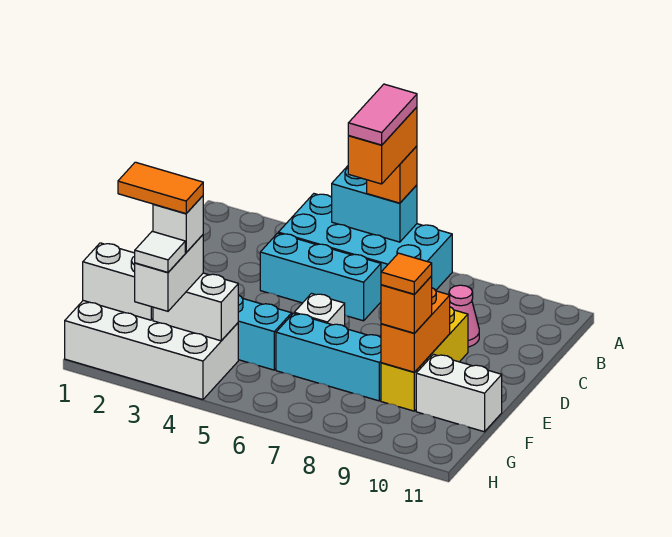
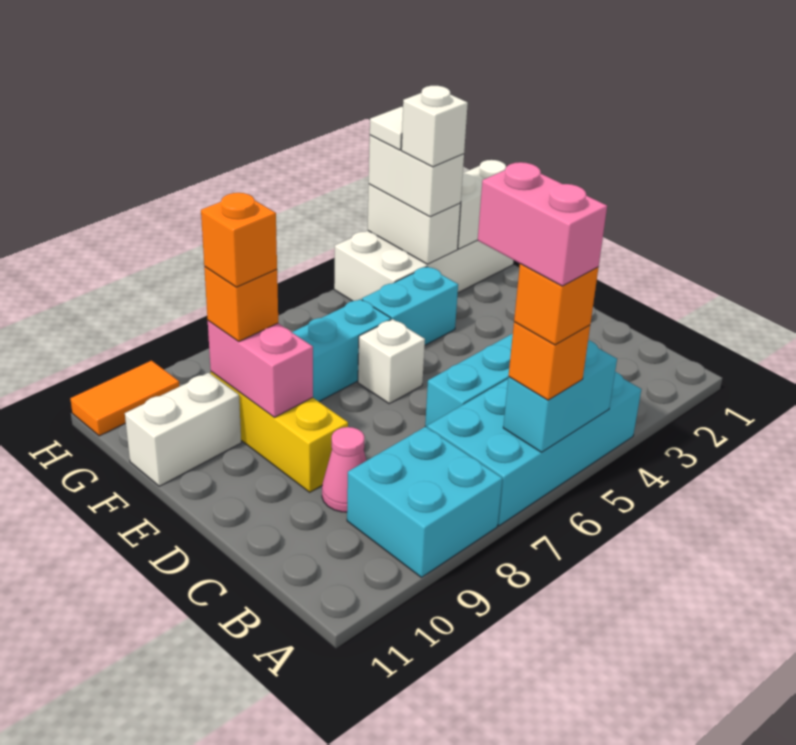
orange 1x2 brick [348,107,417,184] -> orange 1x1 brick [514,264,598,345]
pink 1x2 tile [348,84,417,145] -> pink 1x2 brick [478,162,607,286]
none -> cyan 2x2 brick [347,427,502,577]
orange 1x2 brick [381,288,450,372] -> pink 1x2 brick [208,321,313,417]
orange 1x1 tile [381,253,432,294] -> orange 1x1 brick [201,193,277,287]
orange 1x2 tile [118,162,203,214] -> orange 1x2 tile moved to [70,361,180,436]
white 1x2 brick [153,273,238,341] -> white 1x2 brick turned to [368,184,461,264]

